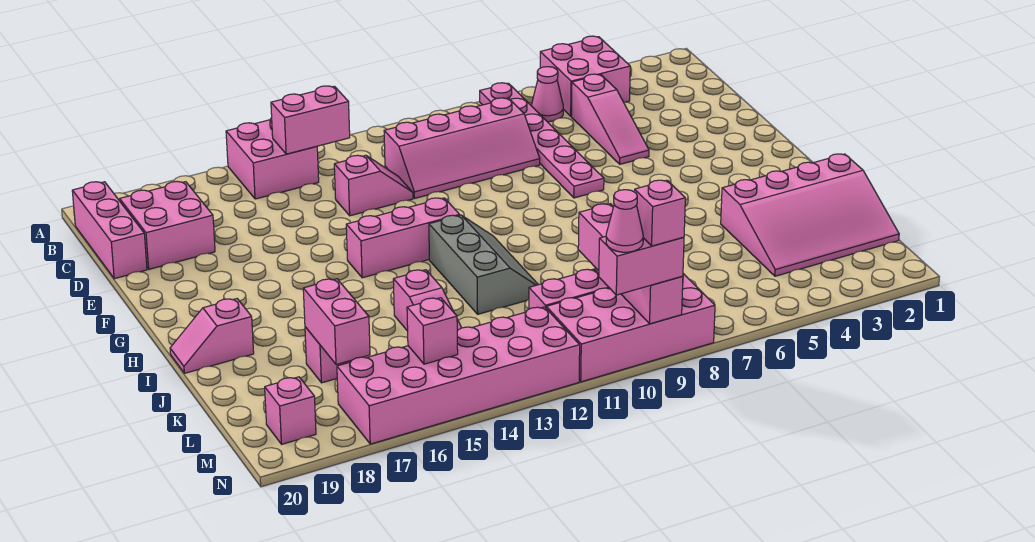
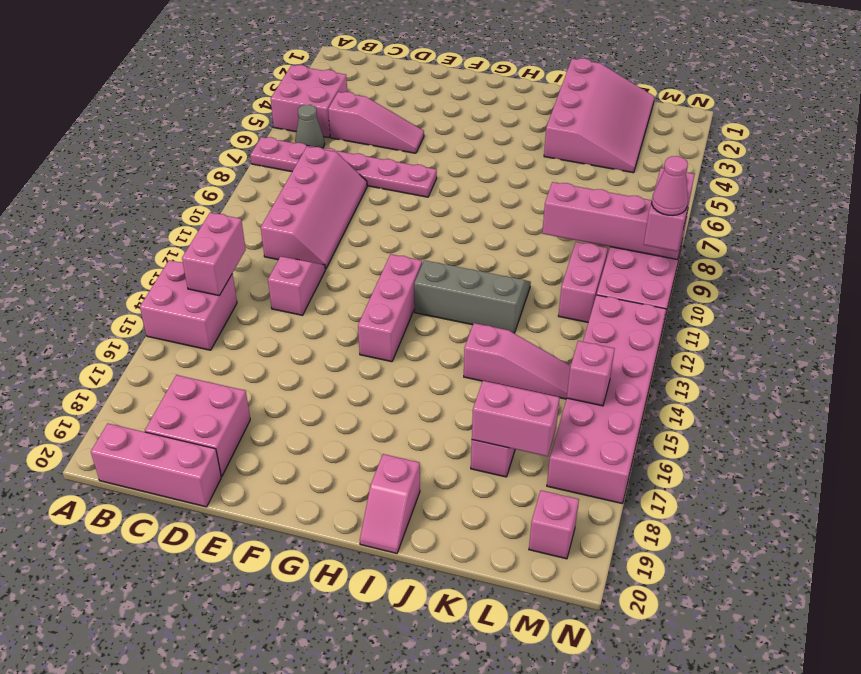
pink 1x1 cone [531,67,563,122] -> grey 1x1 cone [295,104,325,148]
pink 1x1 brick [635,180,685,246] -> none

